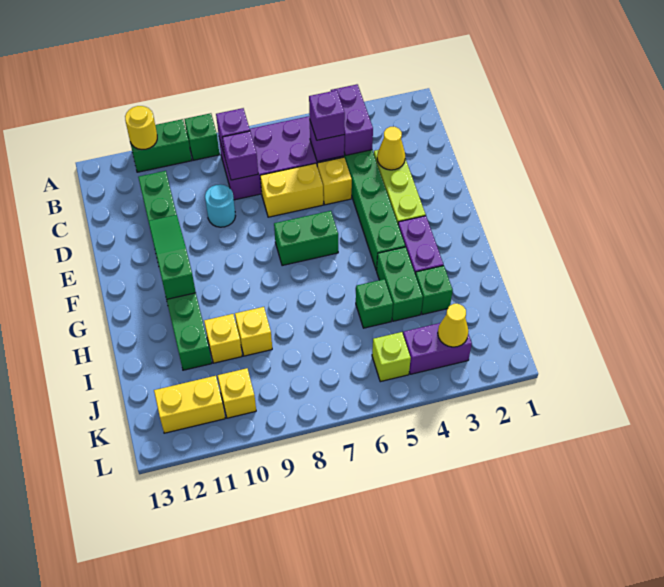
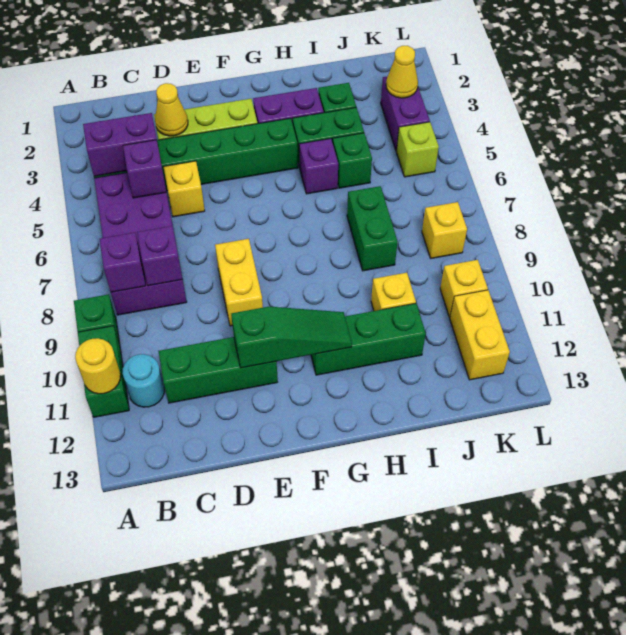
purple 1x1 brick [309,90,345,140] -> purple 1x1 brick moved to [299,139,338,194]
yellow 1x2 brick [260,163,323,217] -> yellow 1x2 brick moved to [215,239,263,326]
cyan 1x1 round brick [205,184,235,227] -> cyan 1x1 round brick moved to [122,354,164,407]
green 1x3 slope [149,215,196,299] -> green 1x3 slope turned to [231,307,352,368]
green 1x2 brick [274,211,338,266] -> green 1x2 brick moved to [347,186,398,271]
yellow 1x1 brick [235,307,272,356] -> yellow 1x1 brick moved to [422,202,467,258]

